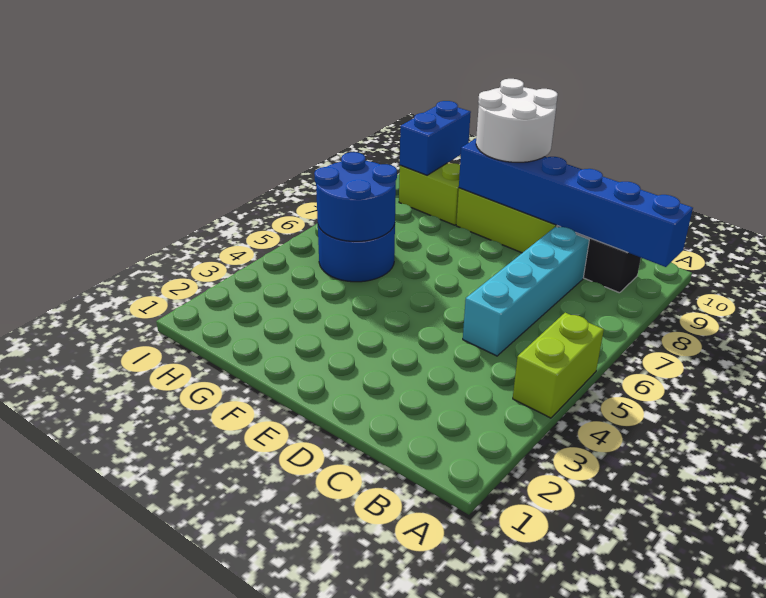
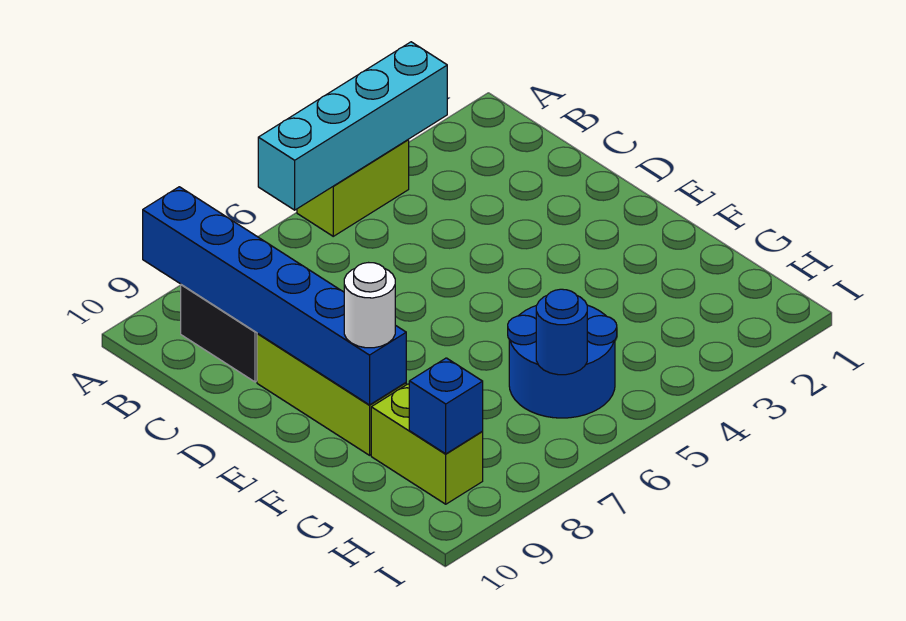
cyan 1x4 brick [463,227,589,356] -> cyan 1x4 brick moved to [258,42,447,210]
white 2x2 round brick [476,79,558,162] -> white 1x1 round brick [344,263,395,348]
blue 2x2 round brick [314,152,397,242] -> blue 1x1 round brick [536,289,587,375]
blue 1x2 brick [400,101,471,175] -> blue 1x1 brick [409,358,483,454]

